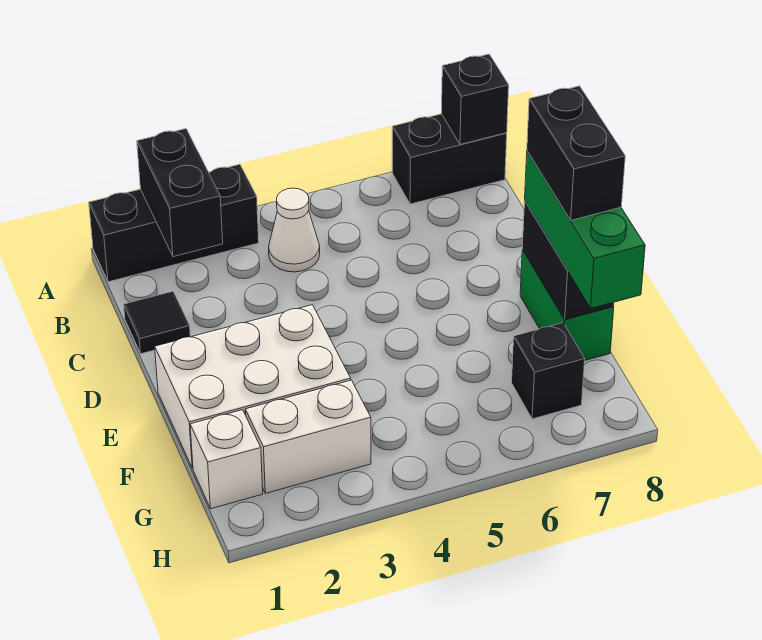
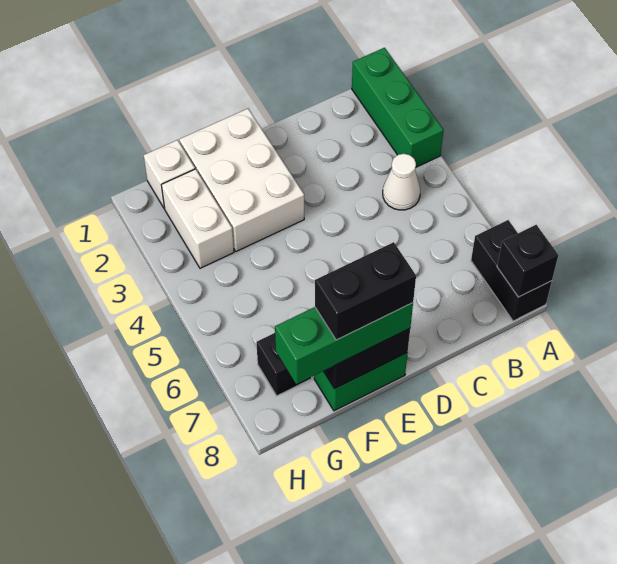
black 1x3 brick [89,164,259,282] -> green 1x3 brick [352,48,444,167]
black 1x2 brick [137,129,223,257] -> none
black 1x1 tile [124,291,190,354] -> none

